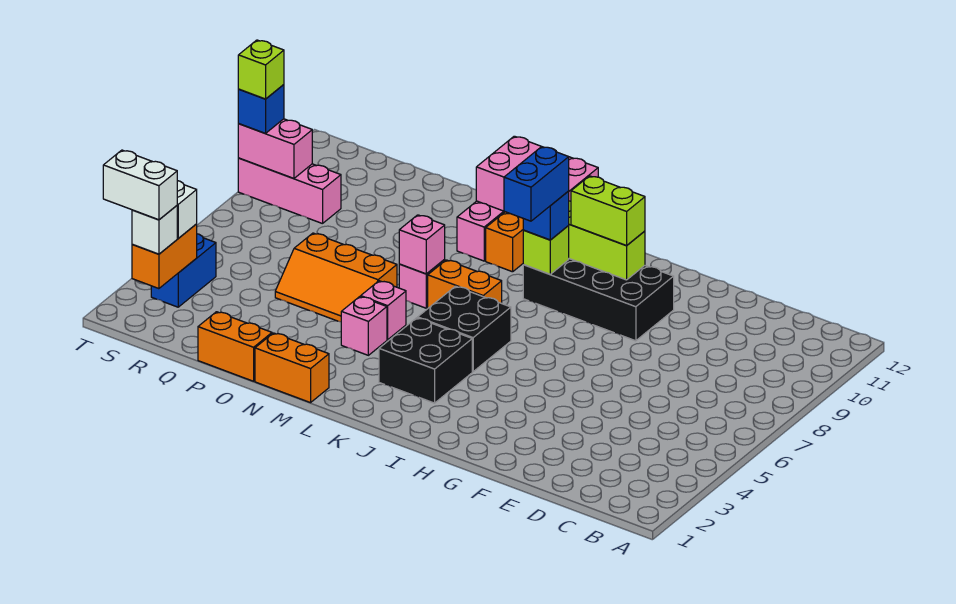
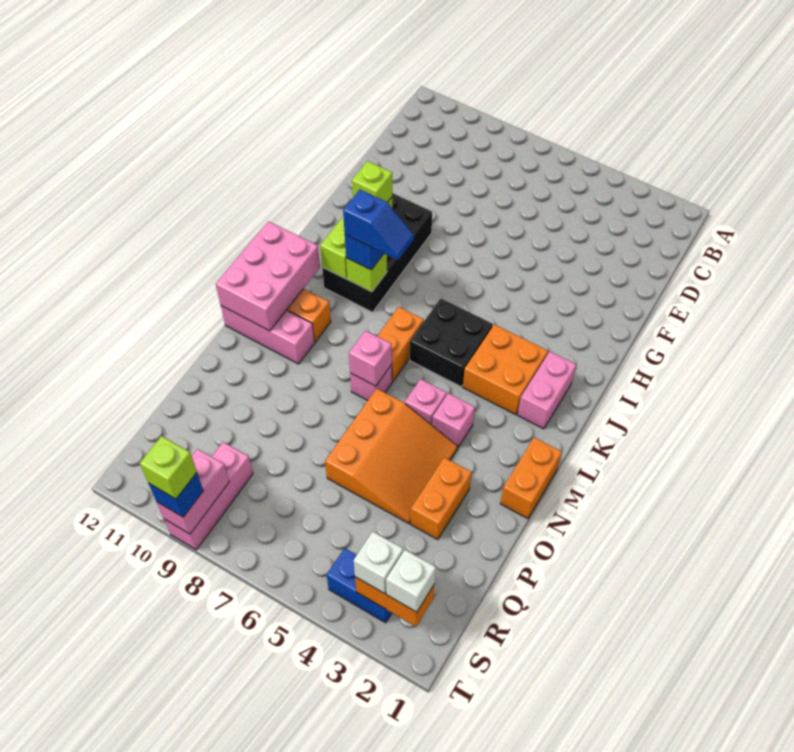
lime 1x2 brick [571,176,645,246] -> lime 1x1 brick [352,161,392,203]
none -> pink 1x2 brick [518,352,576,429]
black 2x2 brick [379,318,472,403] -> orange 2x2 brick [463,324,548,415]
blue 1x2 brick [504,147,569,221] -> blue 1x2 slope [343,190,414,260]
orange 2x3 slope [275,233,397,322] -> orange 3x3 slope [325,388,457,524]
orange 1x2 brick [198,312,272,381] -> orange 1x2 brick moved to [411,458,472,540]
white 1x2 brick [103,150,177,220] -> none

